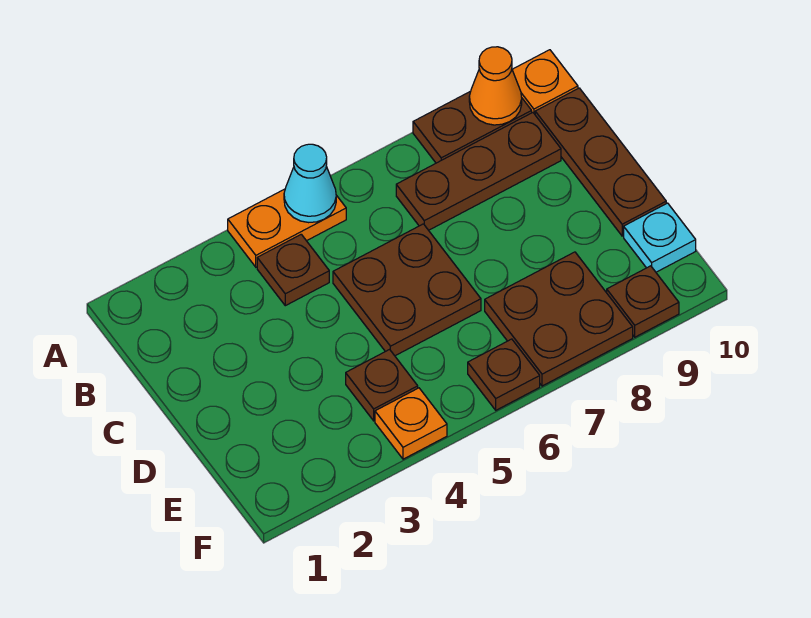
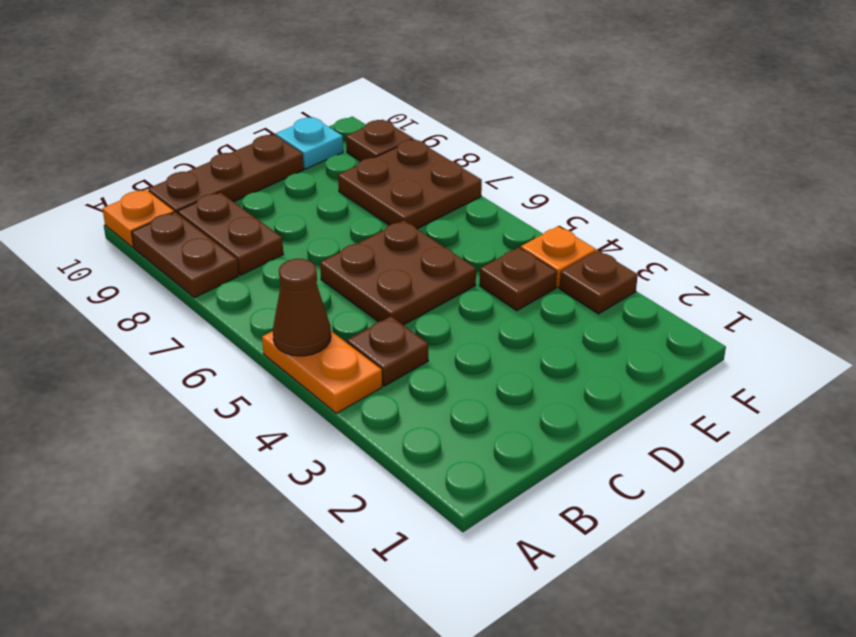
cyan 1x1 cone [284,144,336,223] -> brown 1x1 cone [273,259,331,356]
orange 1x1 cone [469,47,522,125] -> none
brown 1x3 plate [396,113,561,230] -> brown 1x2 plate [178,192,283,275]
brown 1x1 plate [468,339,540,410] -> brown 1x1 plate moved to [559,250,638,314]

